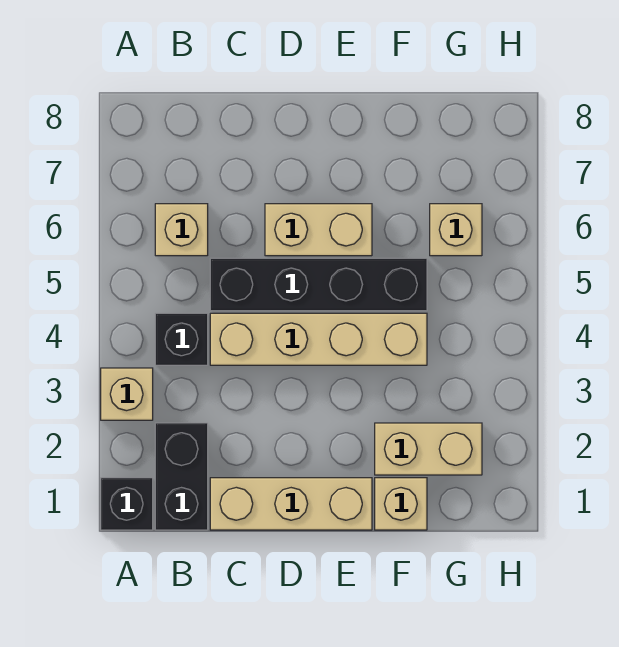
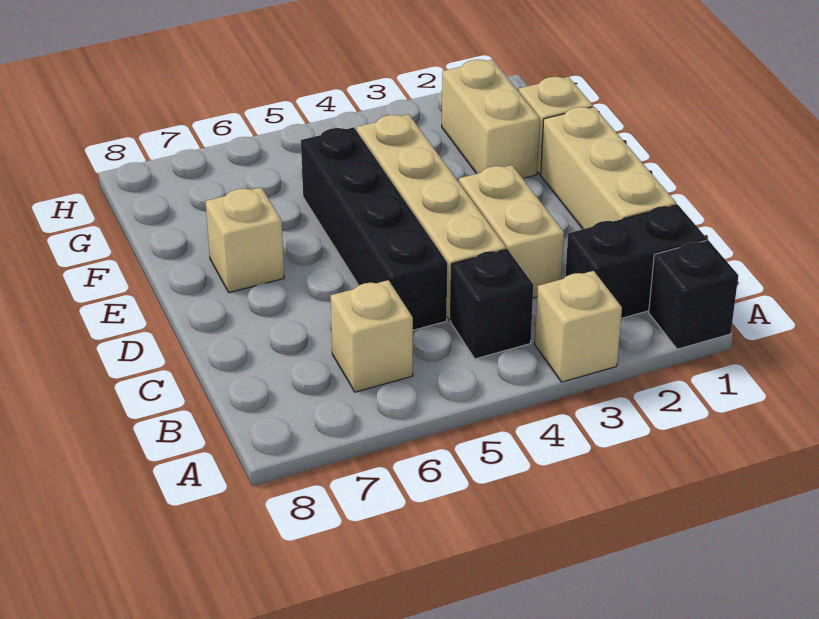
tan 1x2 brick [265,204,372,256] -> tan 1x2 brick moved to [459,165,564,298]
tan 1x1 brick [430,204,482,256] -> tan 1x1 brick moved to [205,187,284,293]

